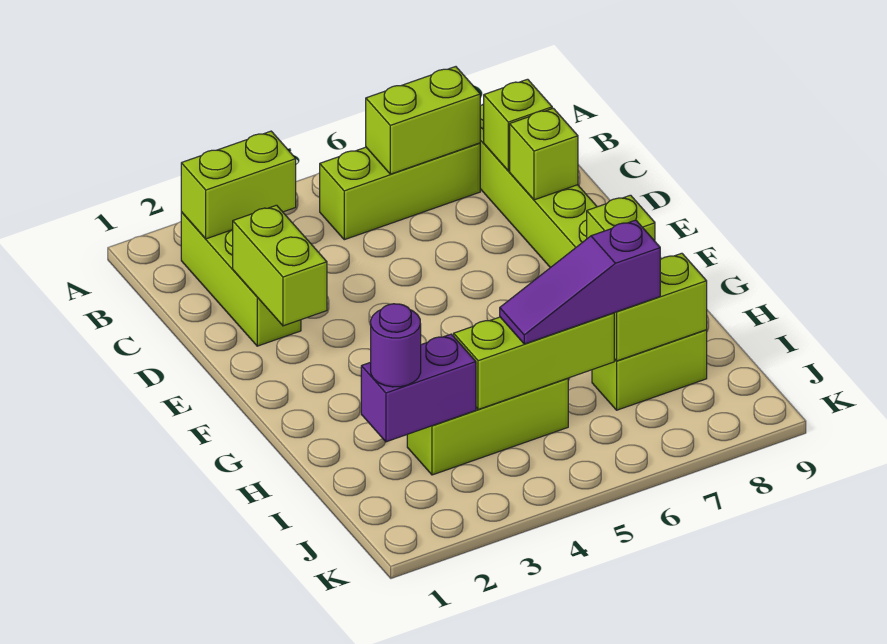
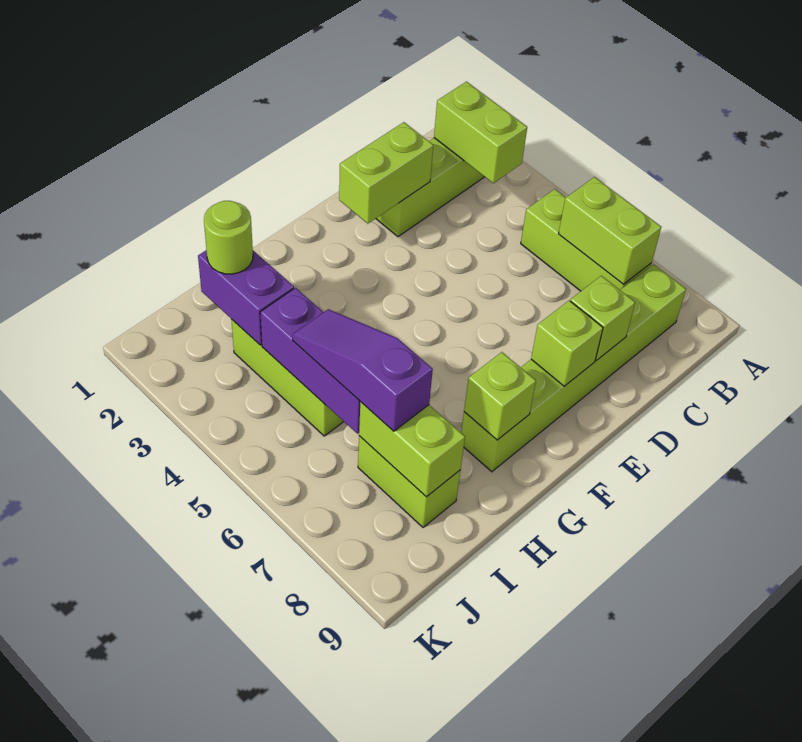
lime 1x1 brick [484,79,552,171] -> lime 1x1 brick moved to [531,301,603,386]
purple 1x1 round brick [371,304,421,387] -> lime 1x1 round brick [204,201,253,274]
lime 1x3 brick [454,313,614,410] -> purple 1x3 brick [260,288,360,434]

